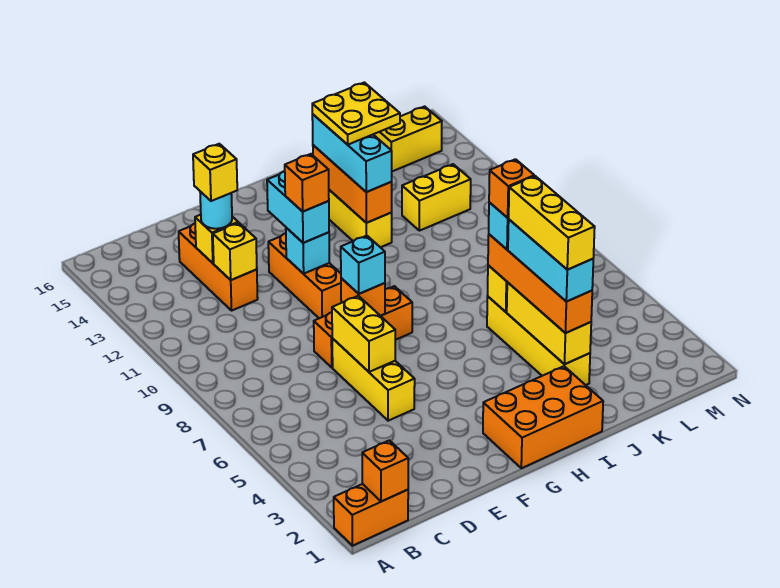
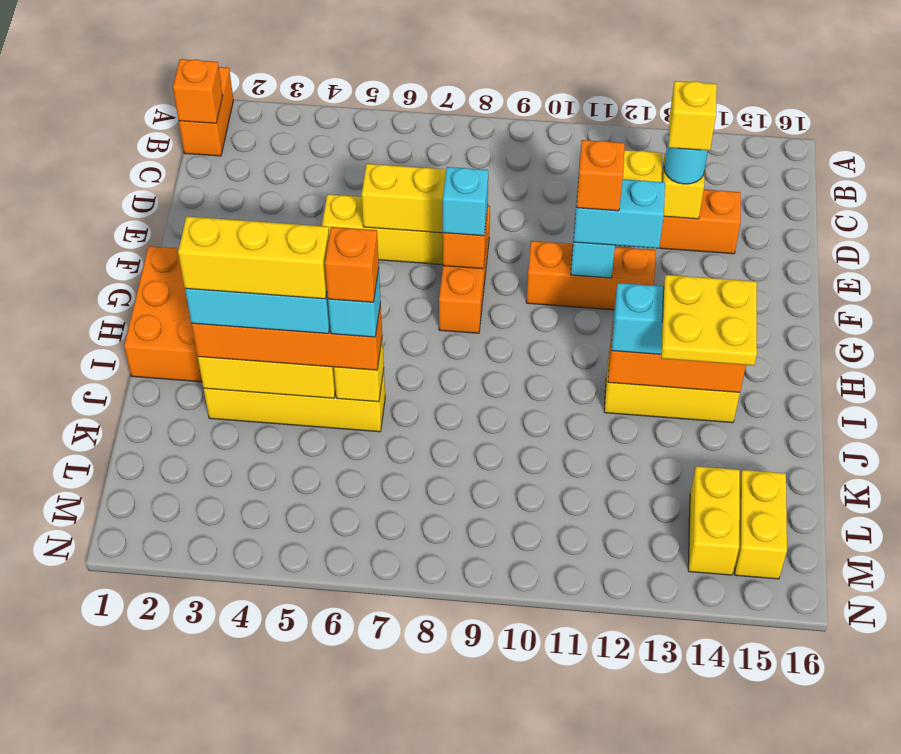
yellow 1x2 brick [402,164,471,231] -> yellow 1x2 brick moved to [688,466,740,575]

